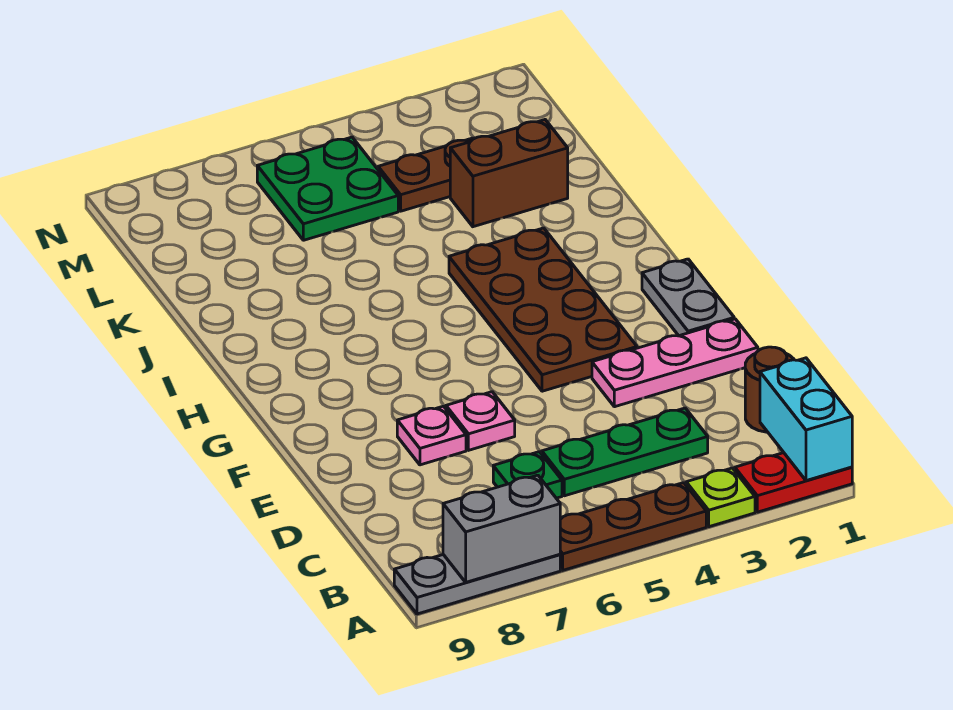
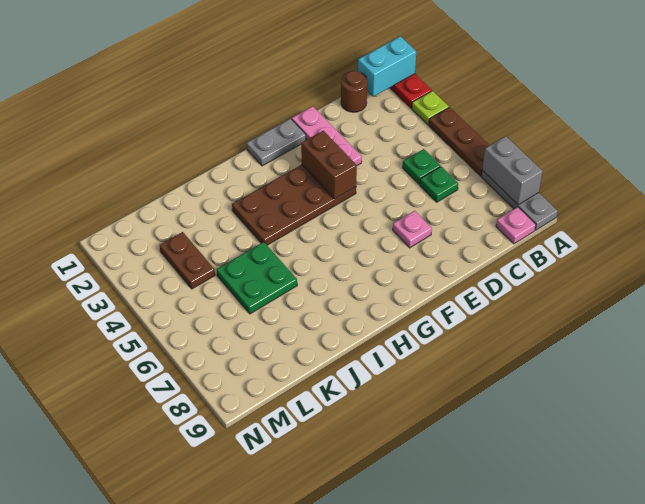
green 1x3 plate [542,408,708,496] -> green 1x1 plate [403,149,440,184]
pink 1x1 plate [446,392,515,450] -> pink 1x1 plate moved to [496,207,536,244]
brown 1x2 brick [450,120,568,227] -> brown 1x2 brick moved to [301,131,357,199]
green 2x2 plate [257,137,398,240] -> green 2x2 plate moved to [217,242,297,314]

